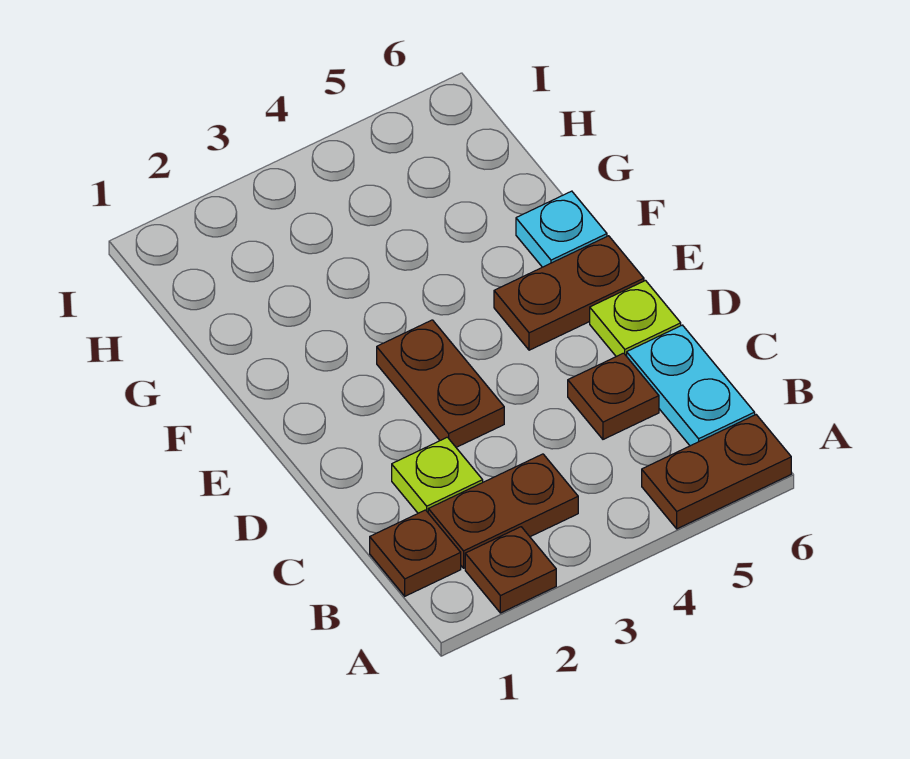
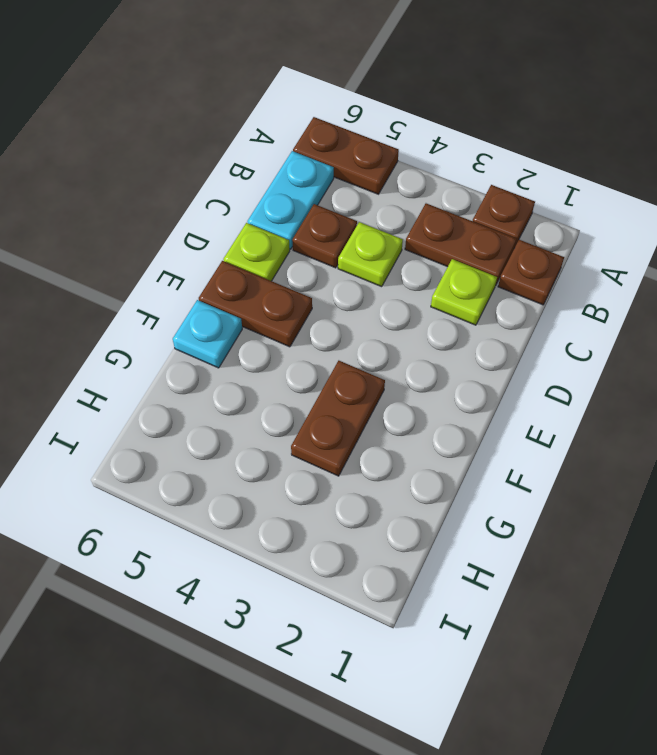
none -> lime 1x1 plate [338,222,403,287]
brown 1x2 plate [377,320,504,447] -> brown 1x2 plate moved to [291,361,385,476]

